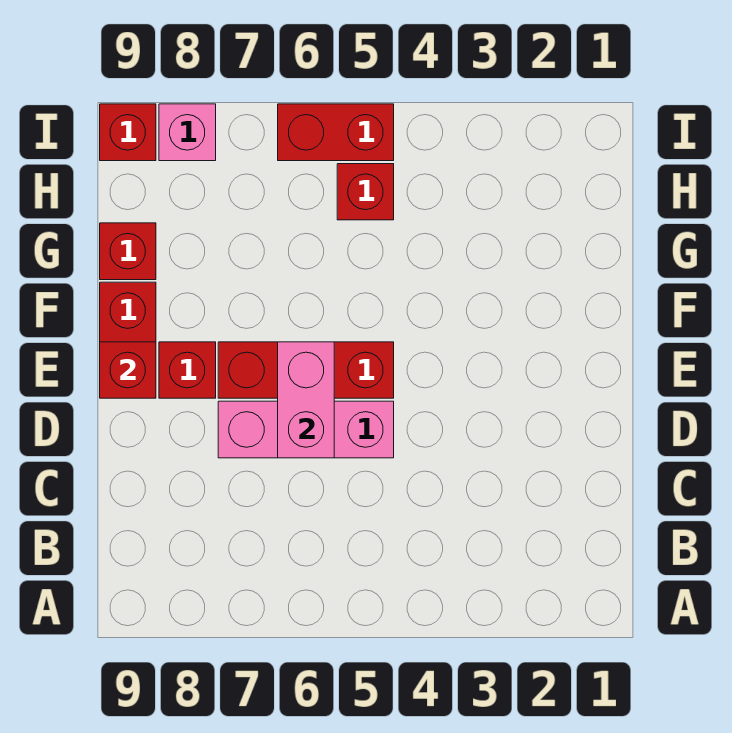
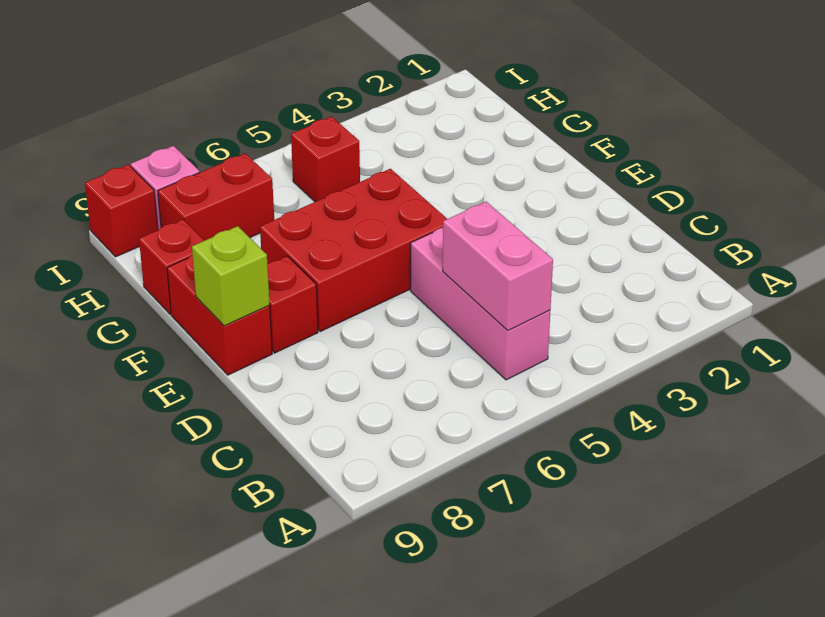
pink 1x3 brick [218,401,394,458] -> pink 1x3 brick turned to [411,228,550,380]
pink 1x2 brick [278,342,334,458] -> pink 1x2 brick moved to [443,202,553,331]
red 1x3 brick [218,342,394,398] -> red 2x3 brick [260,169,447,331]
red 1x1 brick [100,342,156,398] -> lime 1x1 brick [192,226,270,326]
red 1x2 brick [278,104,394,161] -> red 1x2 brick moved to [158,153,274,240]

